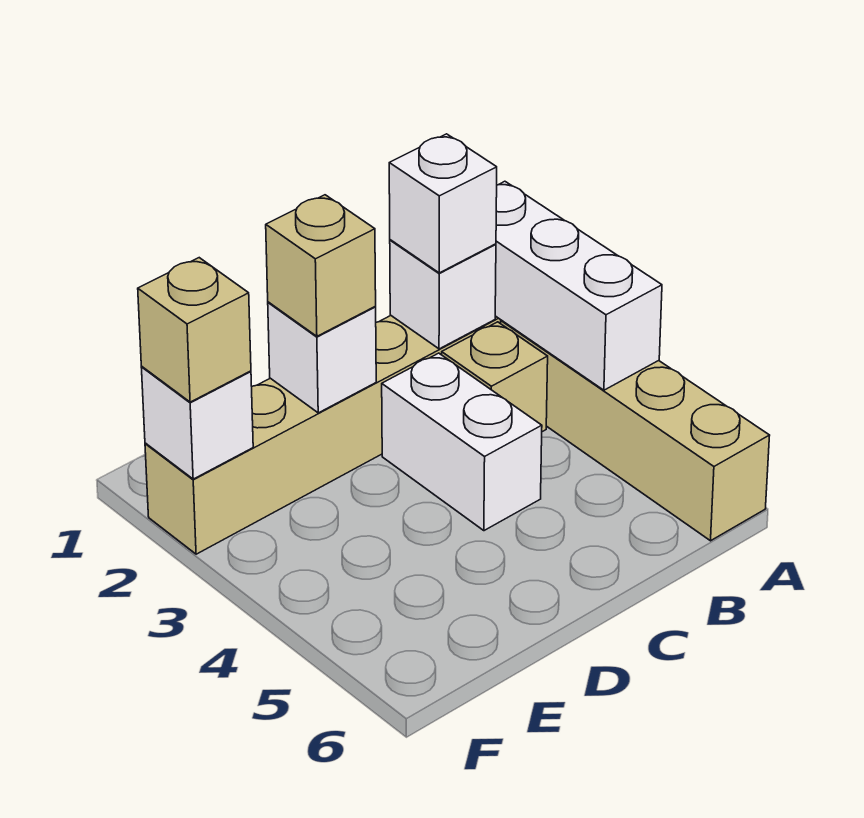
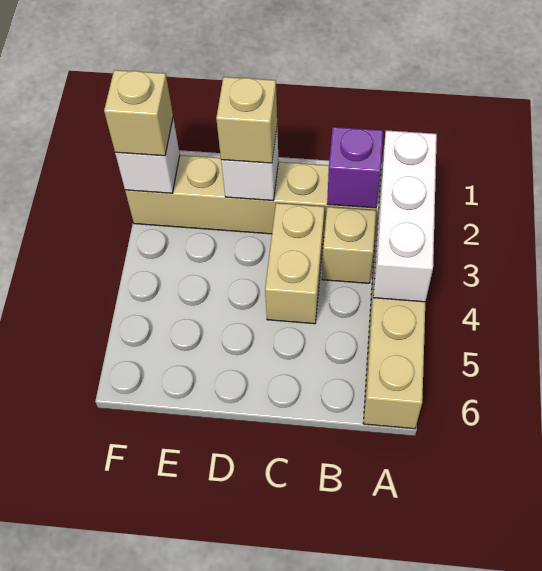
white 1x1 brick [390,240,496,349] -> purple 1x1 brick [327,127,383,208]
white 1x1 brick [389,134,497,273] -> none
white 1x2 brick [382,353,542,531] -> tan 1x2 brick [265,203,325,324]

